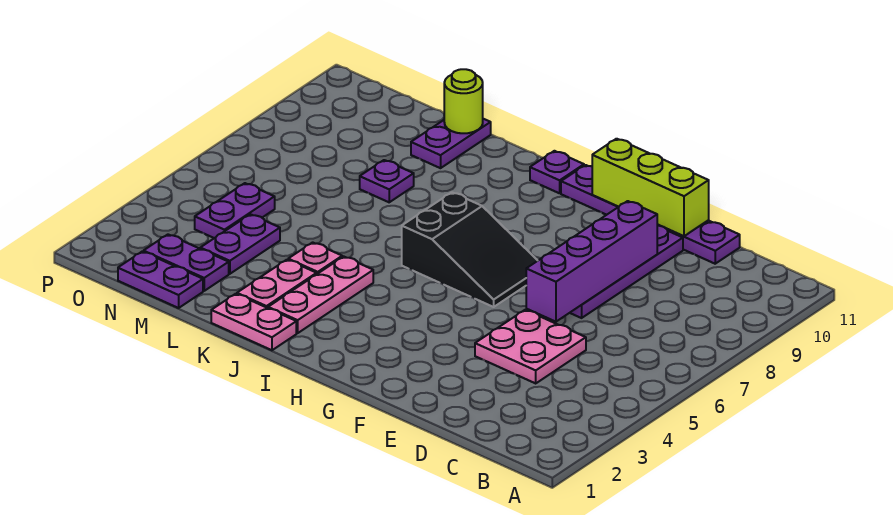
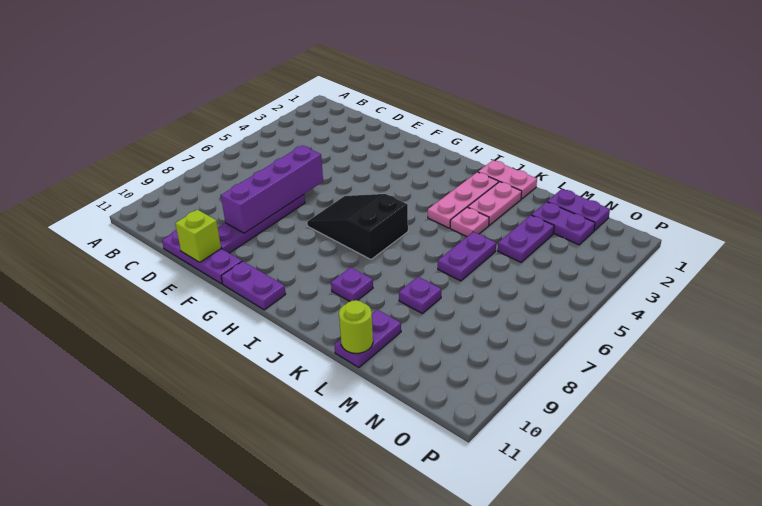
pink 2x2 plate [475,310,586,383] -> none
lime 1x3 brick [592,139,709,236] -> lime 1x1 brick [175,210,221,262]
purple 1x1 plate [530,151,584,193] -> purple 1x1 plate moved to [331,267,373,301]
purple 1x2 plate [195,183,275,238] -> purple 1x2 plate moved to [438,232,496,281]

